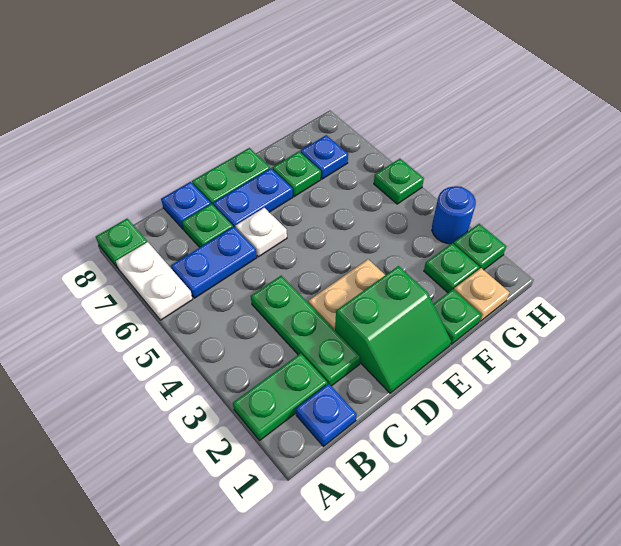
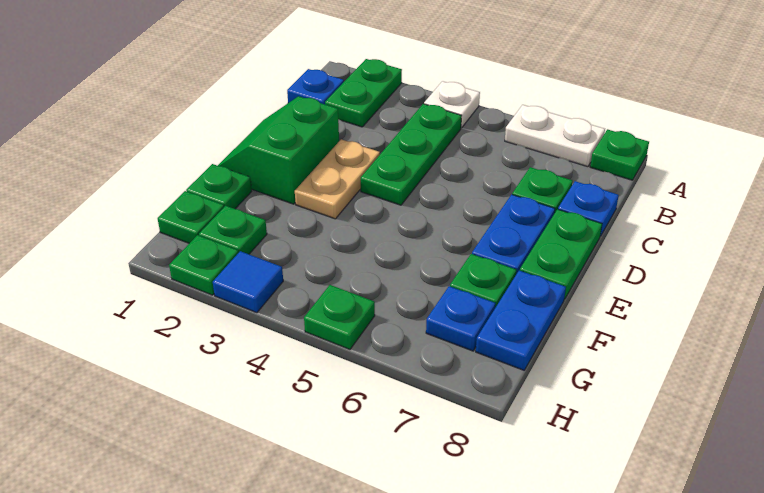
blue 1x2 plate [171,227,257,298] -> blue 1x2 plate moved to [476,270,566,370]
green 1x3 plate [251,276,360,386] -> green 1x3 plate turned to [361,104,461,205]
white 1x1 plate [235,208,287,257] -> white 1x1 plate moved to [424,81,480,128]
tan 1x1 plate [454,268,510,321] -> green 1x1 plate [158,191,224,243]
blue 1x1 round brick [432,186,476,244] -> blue 1x1 tile [213,251,283,313]

